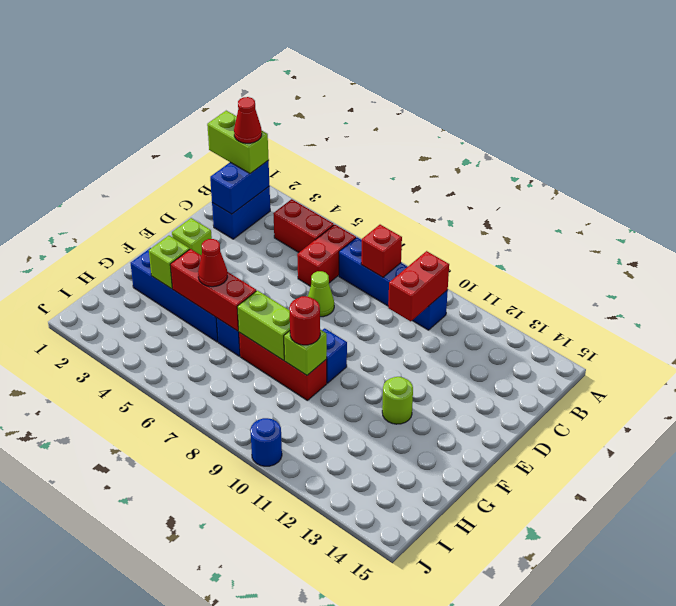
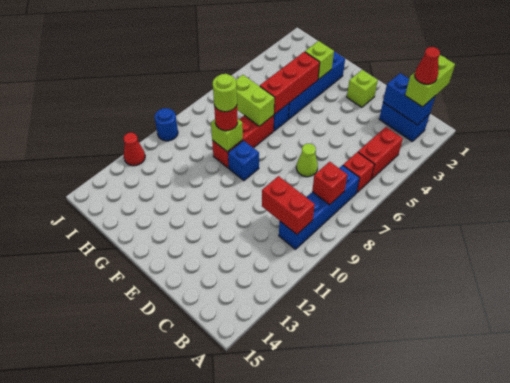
red 1x2 brick [297,225,356,286] -> red 1x1 brick [343,152,374,192]
lime 1x1 round brick [382,377,413,424] -> lime 1x1 round brick moved to [213,74,237,112]
red 1x1 cone [198,239,227,287] -> red 1x1 cone moved to [124,133,145,166]
lime 1x2 brick [237,291,290,361] -> lime 1x2 brick turned to [236,75,275,126]

